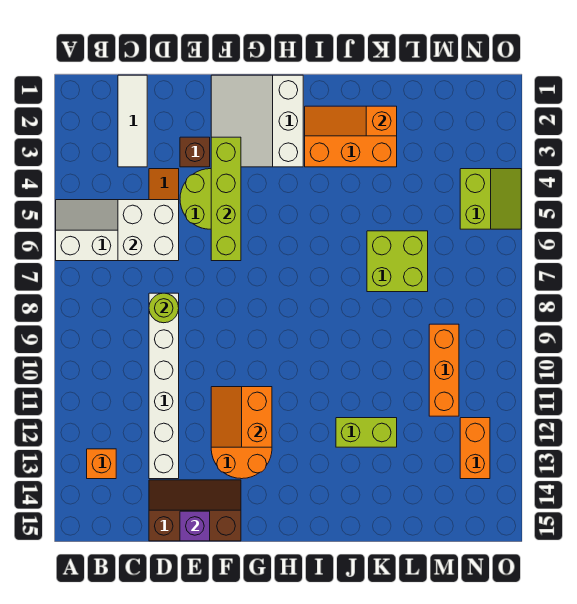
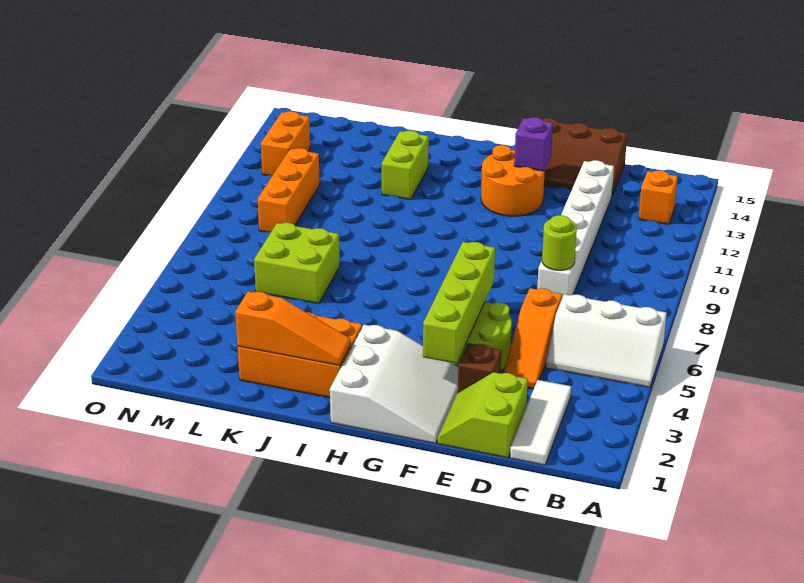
white 2x2 brick [118,200,179,261] -> none
purple 1x1 brick [180,511,210,541] -> purple 1x1 brick moved to [514,117,553,171]
orange 2x2 slope [211,387,272,447] -> none
lime 1x2 brick [336,418,397,447] -> lime 1x2 brick turned to [382,131,429,200]
lime 2x2 slope [460,169,521,229] -> lime 2x2 slope moved to [437,372,528,458]

